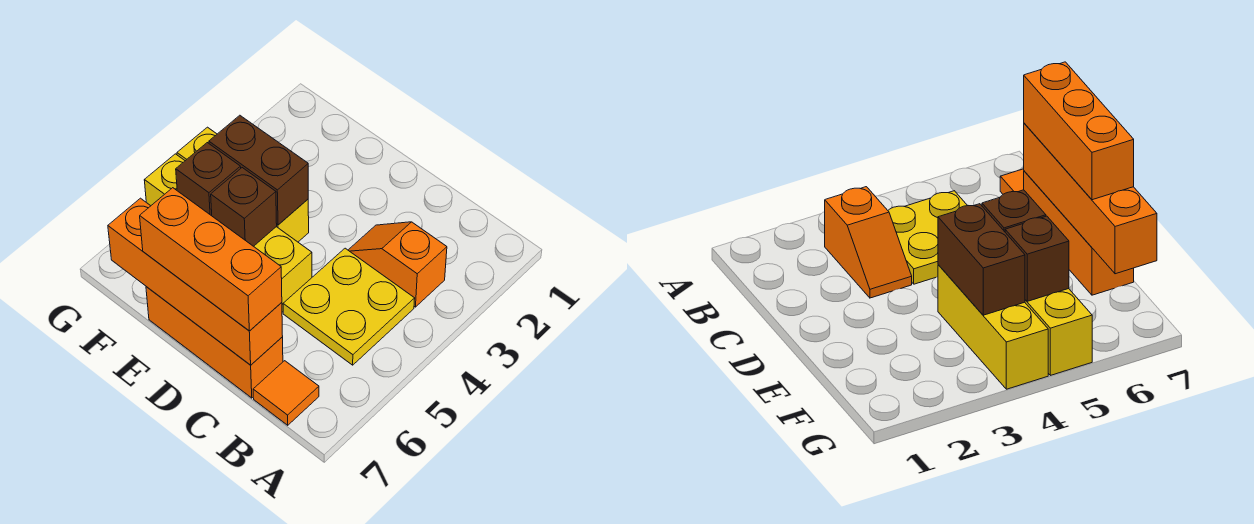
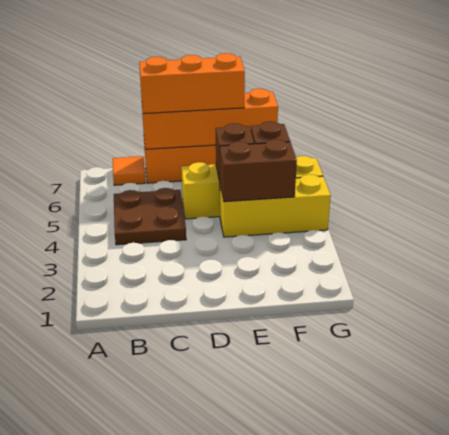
orange 1x2 slope [348,222,447,307] -> none
yellow 2x2 plate [283,248,415,365] -> brown 2x2 plate [114,188,186,245]

